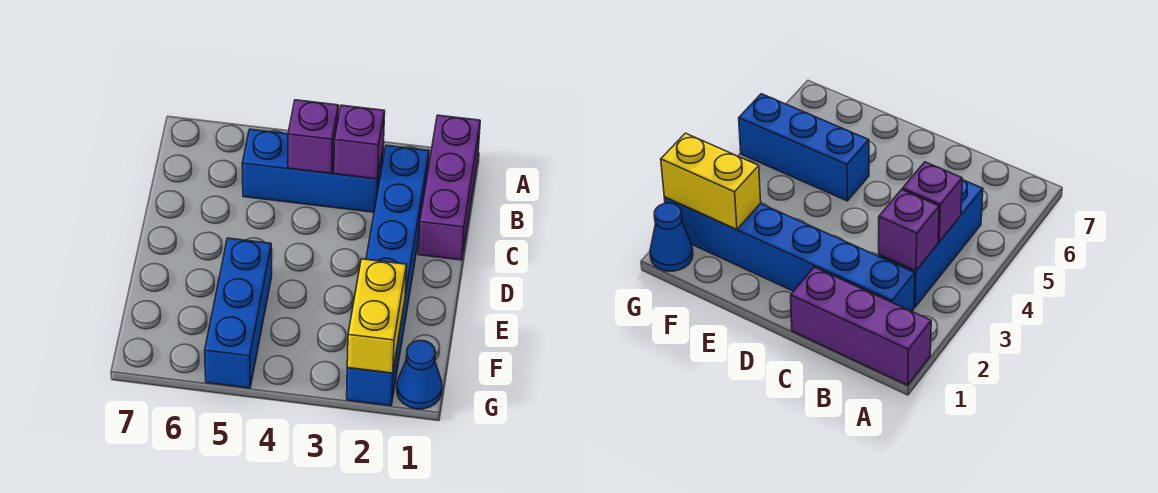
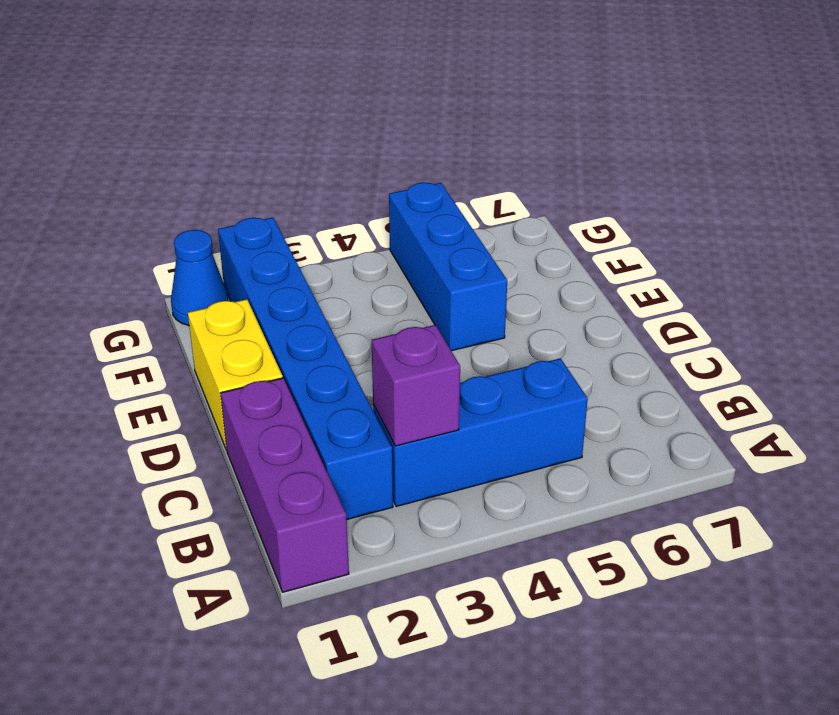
purple 1x1 brick [288,100,339,173] -> none
yellow 1x2 brick [347,259,407,373] -> yellow 1x2 brick moved to [188,299,283,450]

